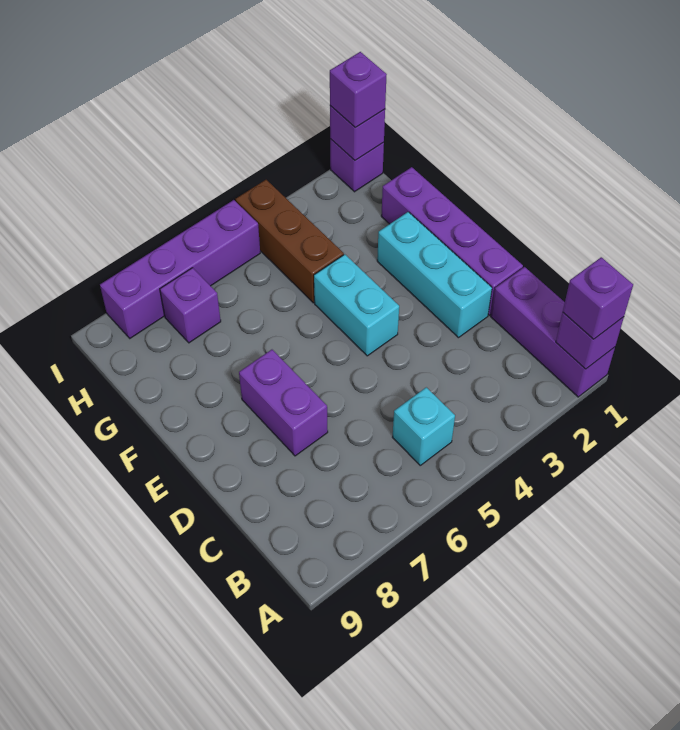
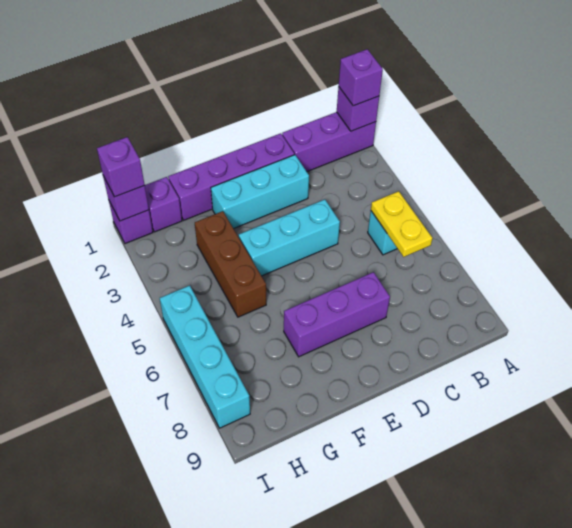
none -> yellow 1x2 plate [371,191,432,257]
purple 1x2 brick [239,350,328,456] -> purple 1x3 brick [284,272,390,357]
cyan 1x2 brick [314,254,399,356] -> cyan 1x3 brick [239,199,340,276]
brown 1x3 brick [235,180,344,303] -> brown 1x3 brick turned to [194,211,266,317]
purple 1x1 brick [160,268,221,343] -> purple 1x1 brick moved to [144,177,182,232]
purple 1x4 brick [100,200,260,338] -> cyan 1x4 brick [160,285,250,428]

